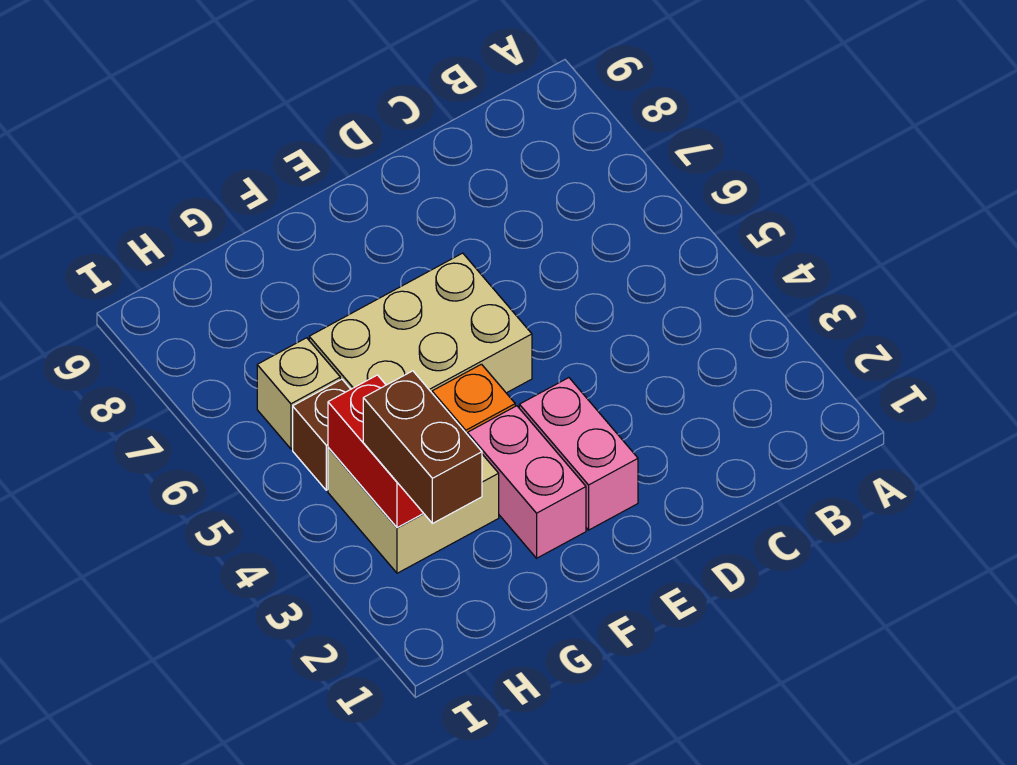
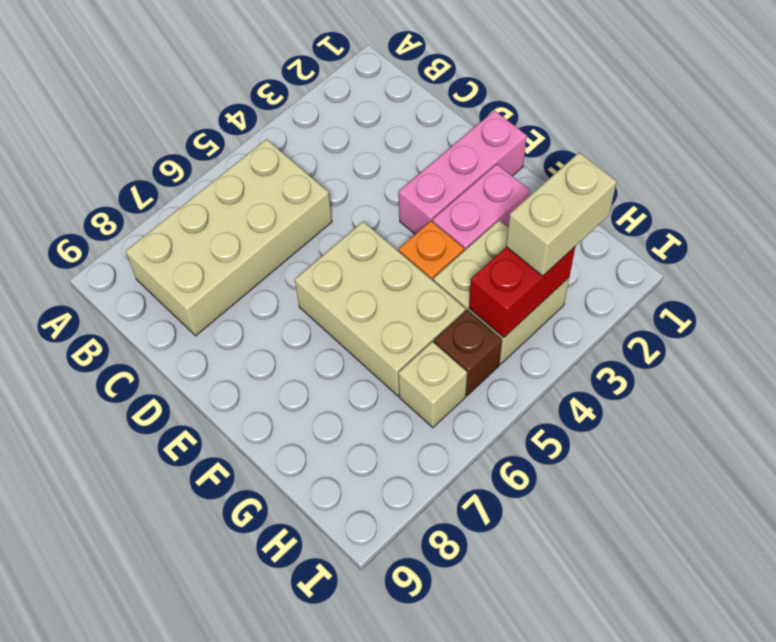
none -> tan 2x4 brick [126,139,332,336]
pink 1x2 brick [519,378,638,530] -> pink 1x3 brick [399,111,527,234]
brown 1x2 brick [363,371,482,523] -> tan 1x2 brick [506,153,617,276]

